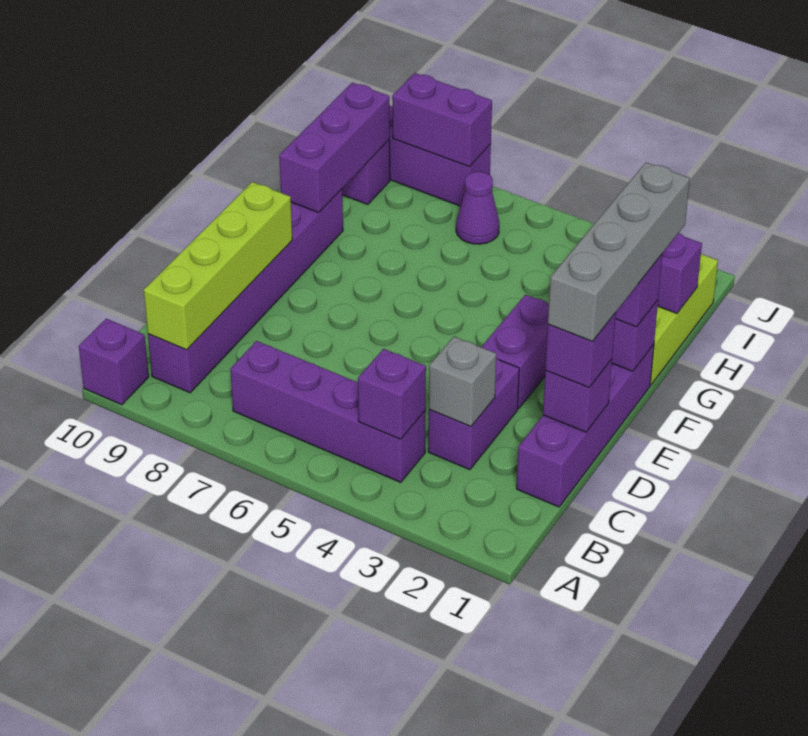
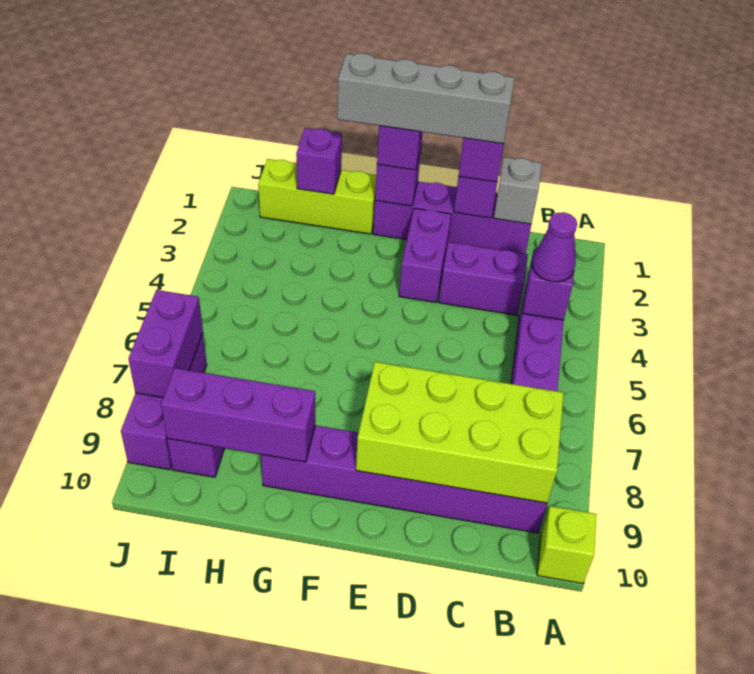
purple 1x1 brick [79,319,149,405] -> lime 1x1 brick [537,506,597,584]
lime 1x4 brick [144,182,292,350] -> lime 2x4 brick [356,362,564,503]
grey 1x1 brick [429,337,496,426] -> grey 1x1 brick moved to [494,157,542,224]
purple 1x2 brick [482,295,549,409] -> purple 1x2 brick turned to [399,208,451,303]
purple 1x1 cone [456,172,499,244] -> purple 1x1 cone moved to [532,212,577,282]

